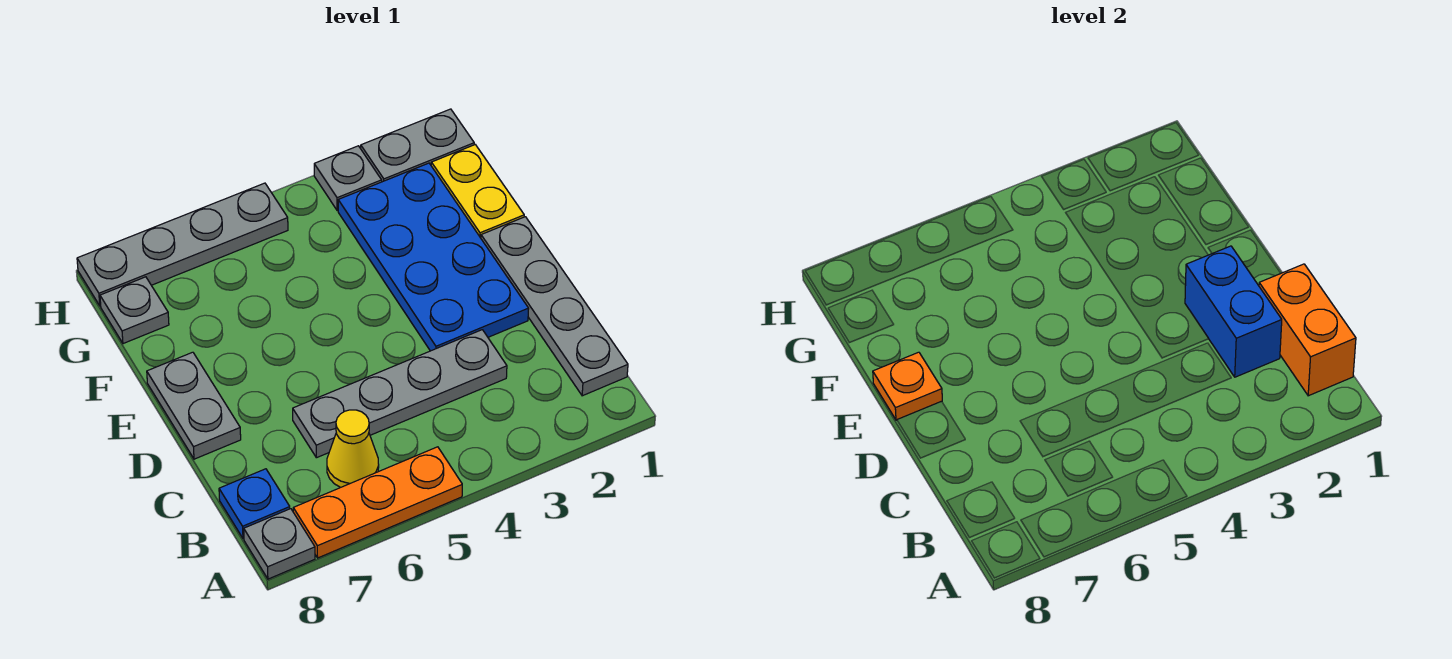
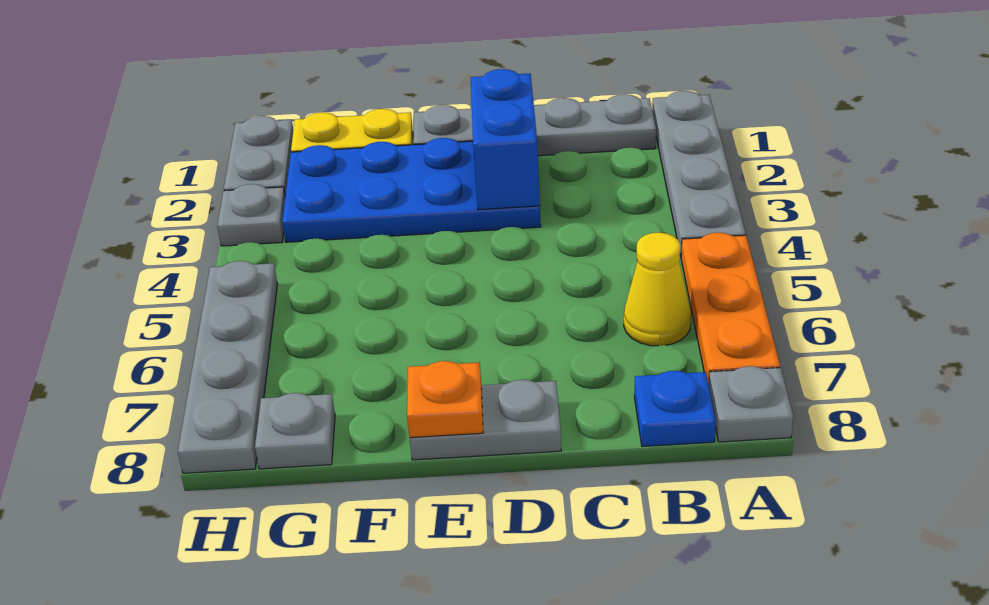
orange 1x2 brick [1259,264,1356,396] -> none
blue 1x2 brick [1185,246,1282,377] -> blue 1x2 brick turned to [471,69,540,210]
grey 1x4 plate [293,330,507,458] -> grey 1x4 plate moved to [652,91,746,256]

